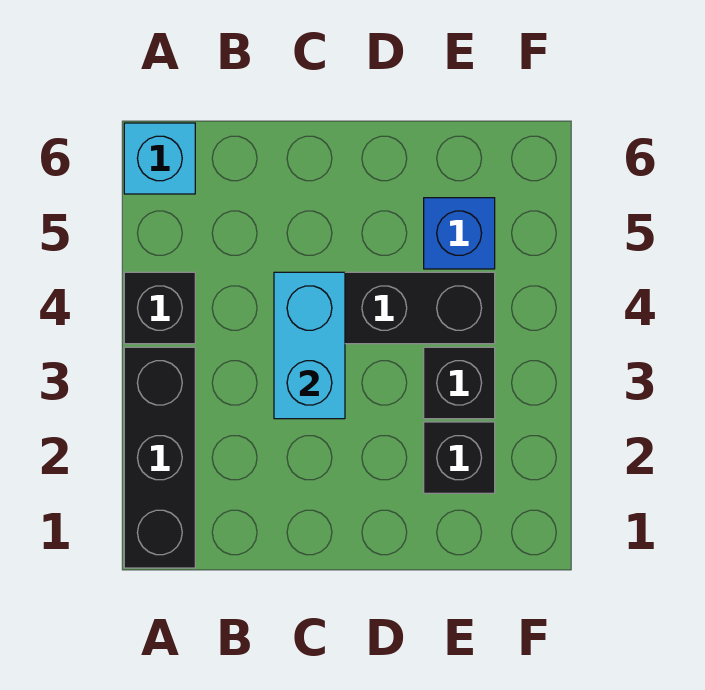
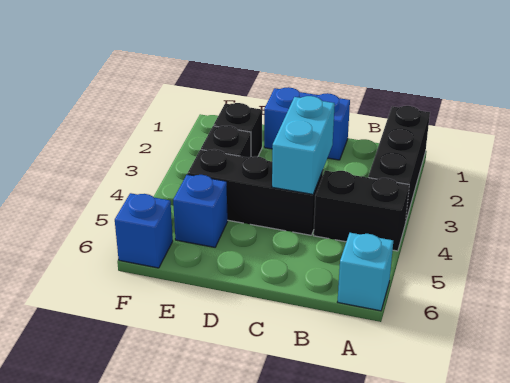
black 1x1 brick [124,272,195,344] -> black 1x2 brick [314,170,409,251]
none -> blue 1x2 brick [264,87,350,160]
none -> blue 1x1 brick [115,193,173,268]

